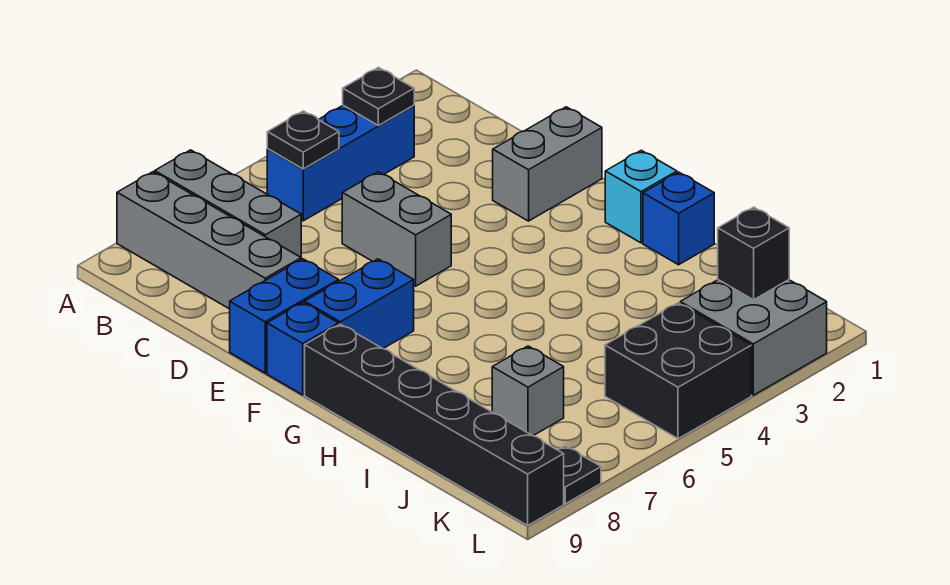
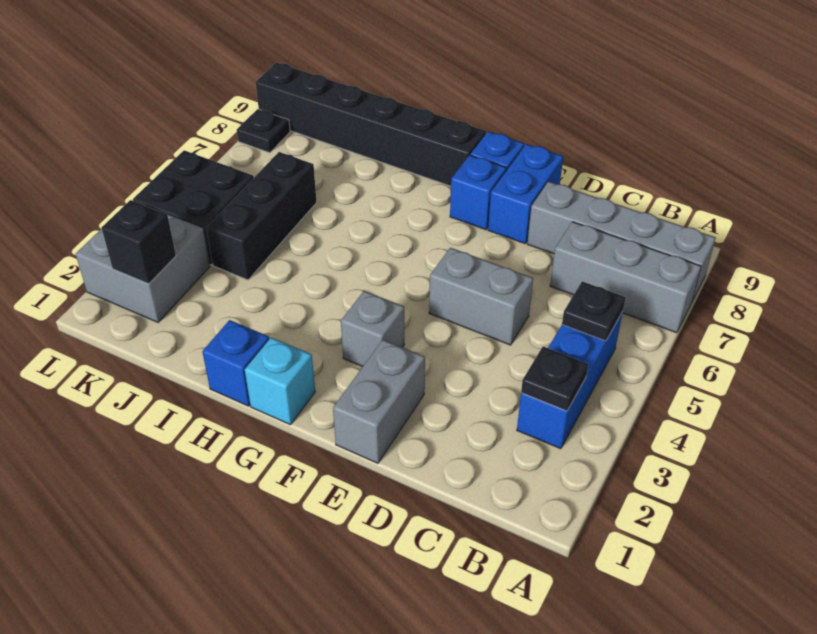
blue 1x2 brick [305,259,414,349] -> blue 1x1 brick [450,155,506,230]
none -> black 1x3 brick [206,152,317,280]
grey 1x1 brick [492,346,564,436] -> grey 1x1 brick moved to [341,291,404,367]

